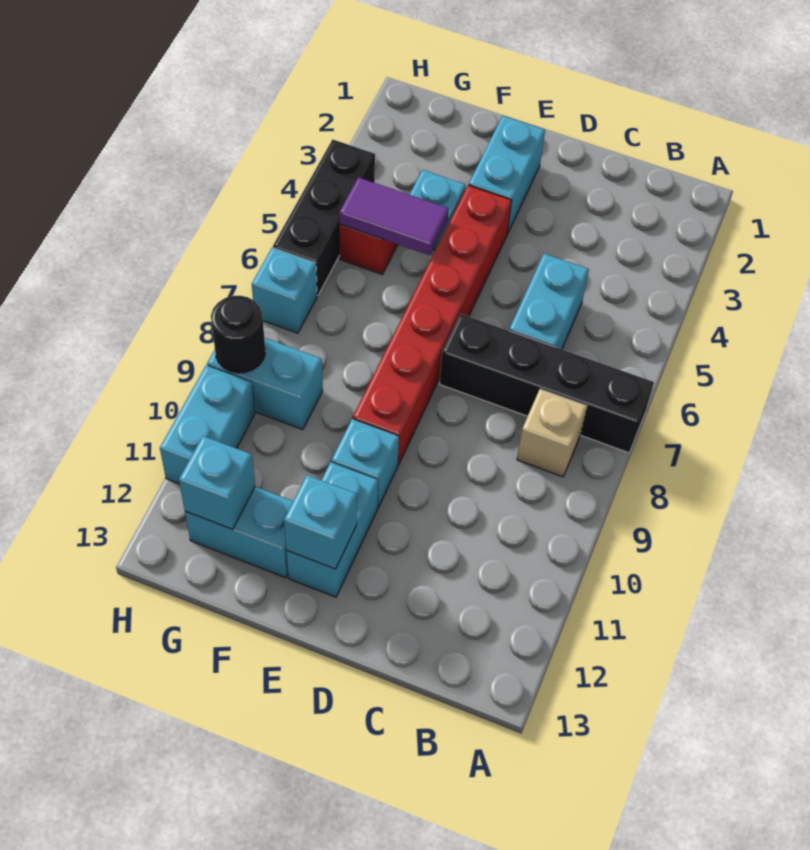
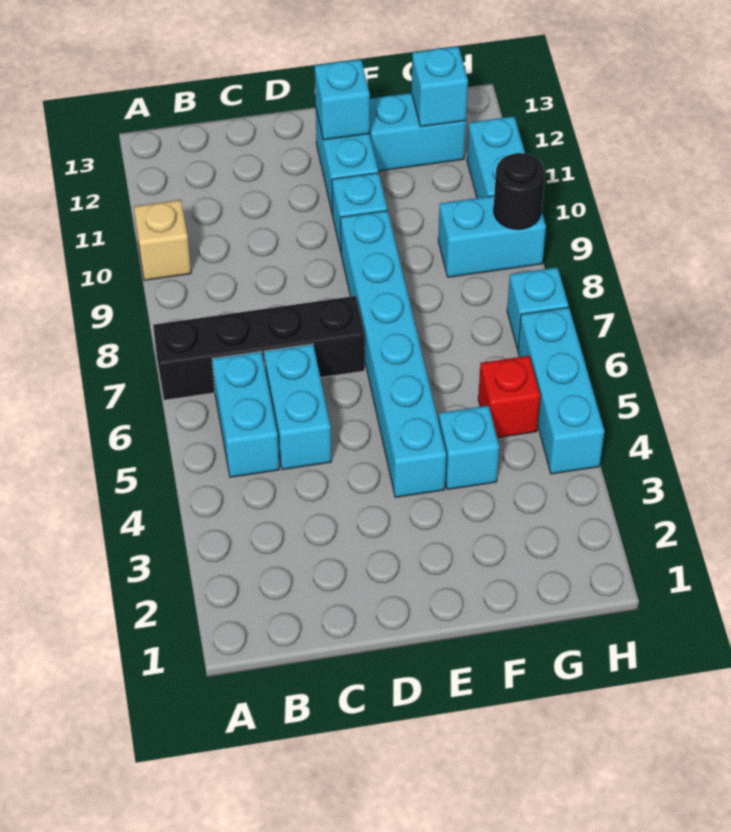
tan 1x1 brick [517,389,587,477] -> tan 1x1 brick moved to [134,200,191,280]
cyan 1x2 brick [469,116,545,233] -> cyan 1x2 brick moved to [212,352,279,477]
red 1x6 brick [353,185,512,465] -> cyan 1x6 brick [341,210,446,497]
purple 1x2 tile [339,177,449,255] -> none
black 1x3 brick [273,140,375,295] -> cyan 1x3 brick [518,307,604,474]

